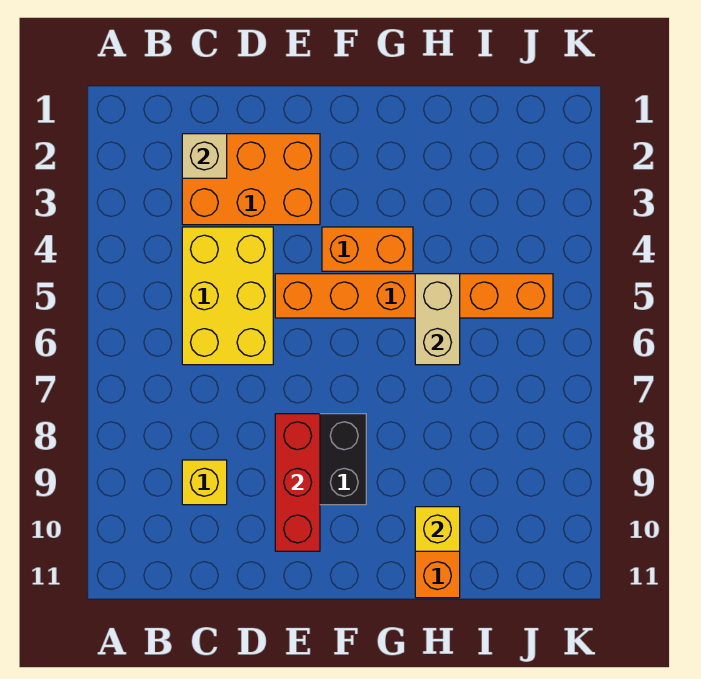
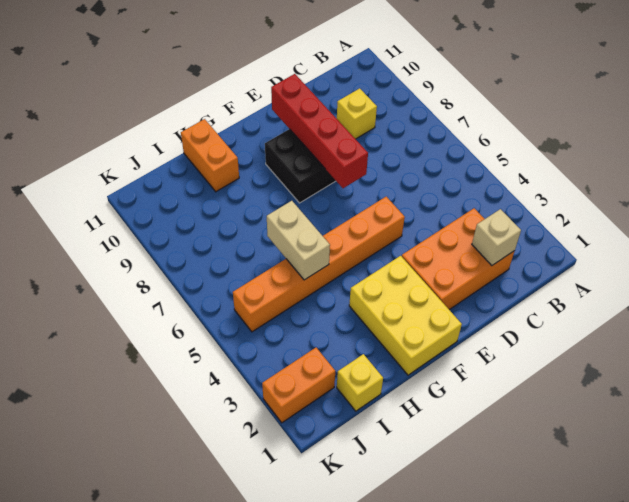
yellow 2x3 brick [182,227,273,365] -> yellow 2x3 brick moved to [349,256,462,375]
red 1x3 brick [275,414,320,551] -> red 1x4 brick [271,74,368,188]
orange 1x2 brick [322,227,413,271] -> orange 1x2 brick moved to [262,348,335,423]
yellow 1x1 brick [415,507,460,551] -> yellow 1x1 brick moved to [337,354,383,411]

